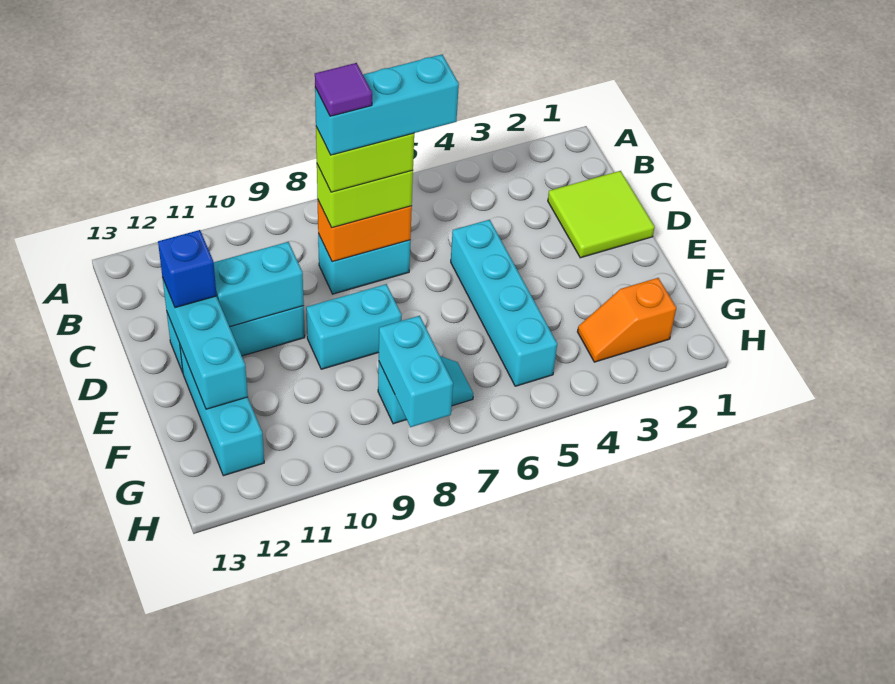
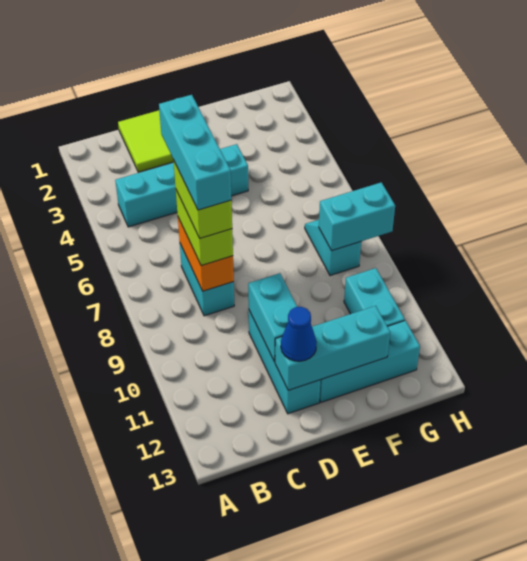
purple 1x1 tile [315,63,372,116] -> none
cyan 1x4 brick [451,220,557,386] -> cyan 1x4 brick moved to [115,144,248,227]
blue 1x1 brick [158,230,217,308] -> blue 1x1 cone [281,307,317,361]
cyan 1x2 brick [306,284,401,369] -> cyan 1x2 brick moved to [344,268,405,326]
orange 1x2 slope [577,278,676,362] -> none

